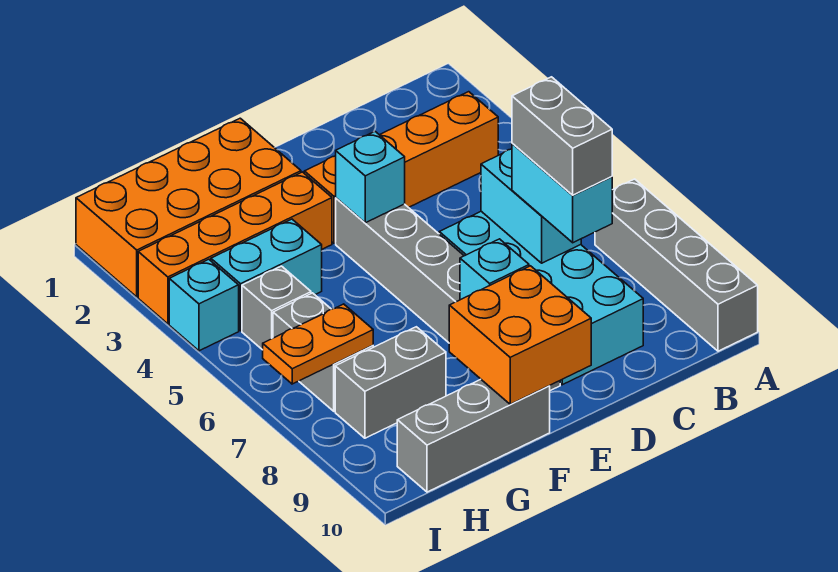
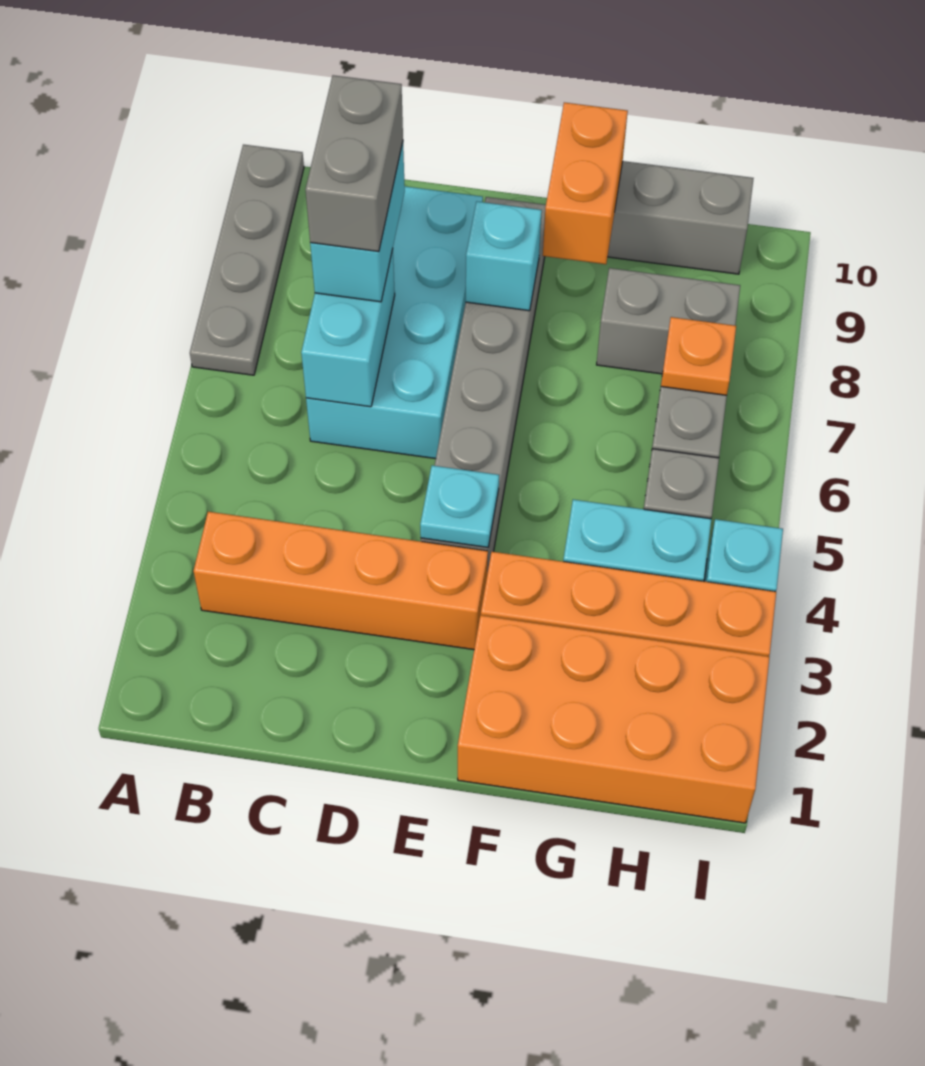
grey 1x4 brick [595,179,758,351] -> grey 1x4 plate [190,145,304,375]
cyan 1x1 brick [336,132,405,223] -> cyan 1x1 plate [420,465,499,547]
orange 2x2 brick [449,266,591,404] -> orange 1x2 brick [543,102,628,264]
orange 1x2 plate [263,304,373,384] -> orange 1x1 plate [661,317,736,395]

